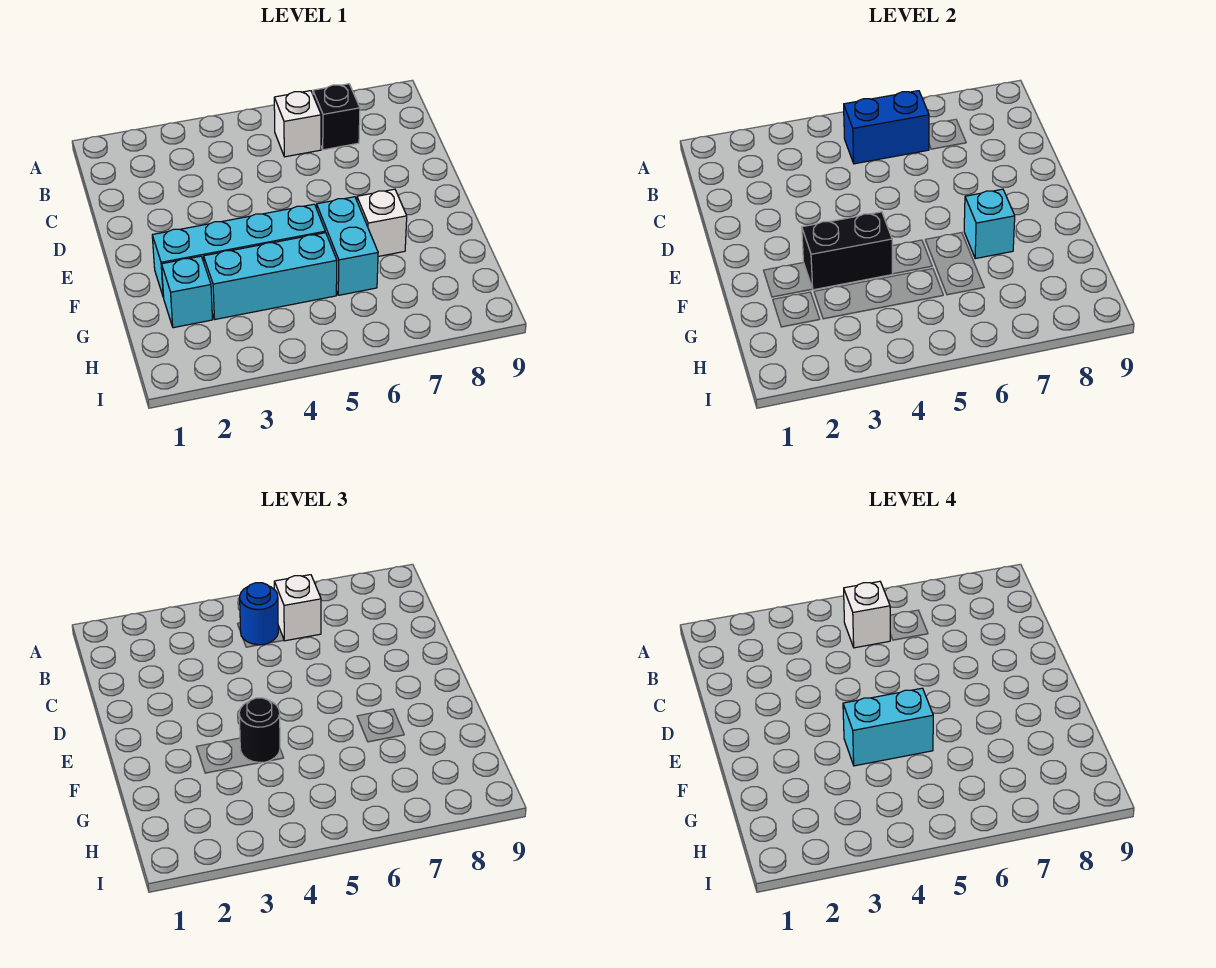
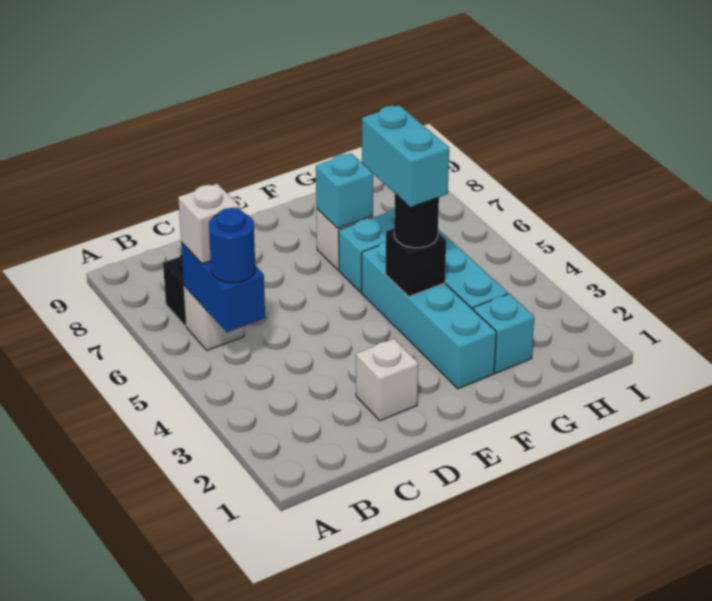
white 1x1 brick [844,581,890,648] -> white 1x1 brick moved to [356,339,418,421]
black 1x2 brick [802,212,893,290] -> black 1x1 brick [385,228,446,297]

